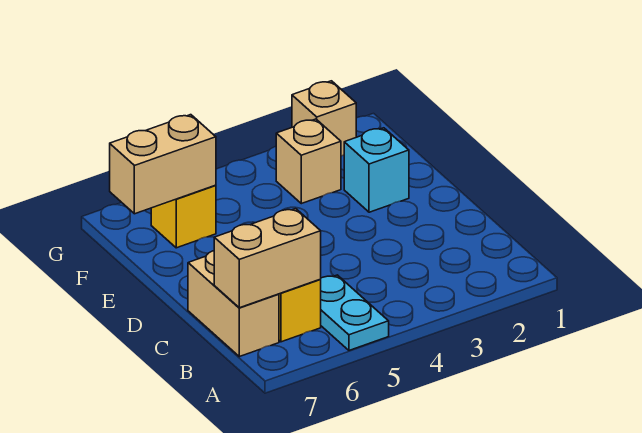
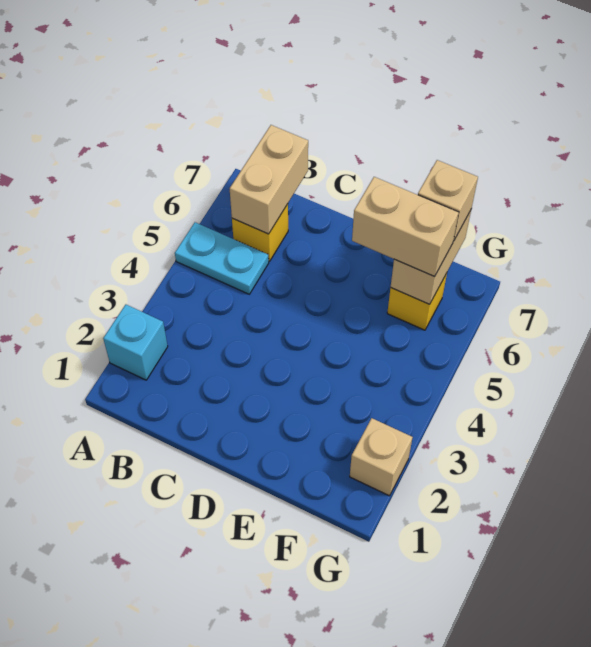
tan 1x2 brick [188,251,279,357] -> tan 1x2 brick moved to [352,177,459,277]
cyan 1x1 brick [344,128,409,212] -> cyan 1x1 brick moved to [103,305,168,380]
tan 1x1 brick [276,119,341,204] -> tan 1x1 brick moved to [418,160,478,241]

